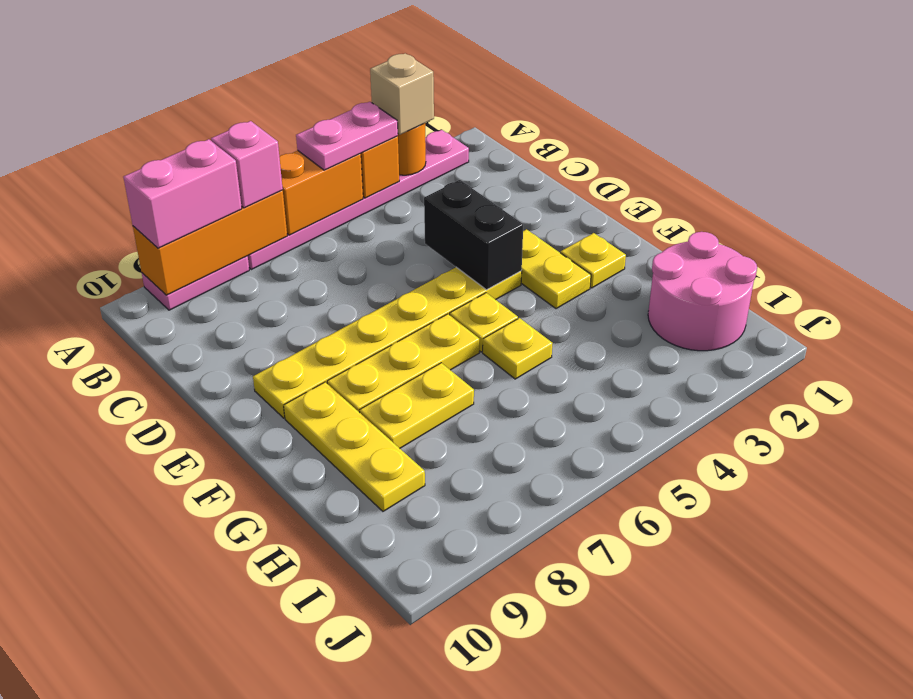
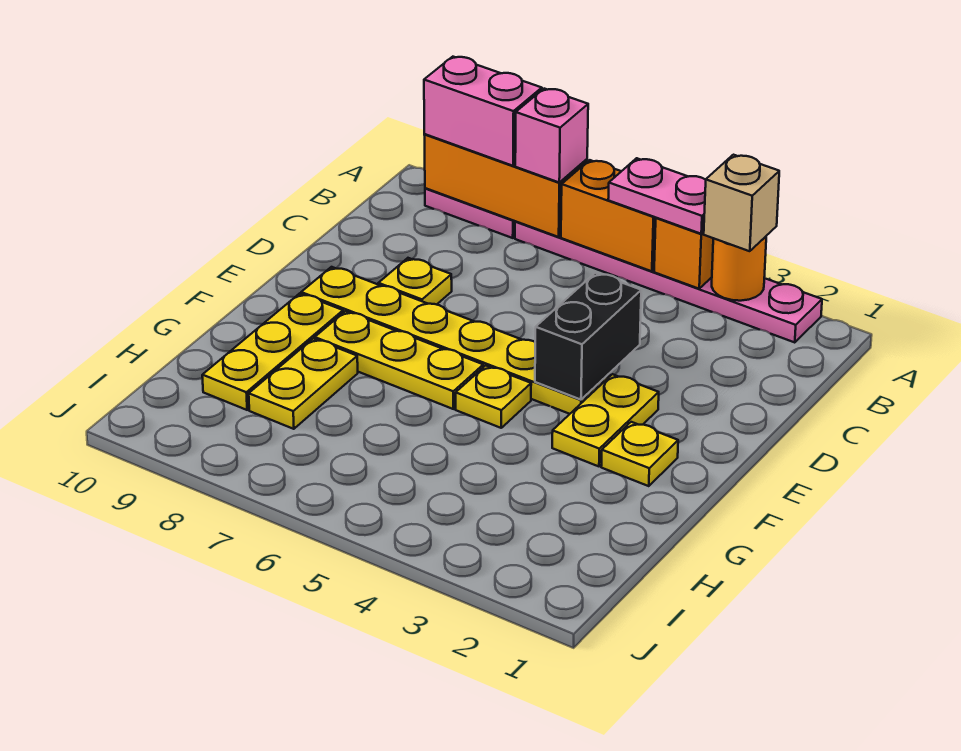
yellow 1x1 plate [483,318,552,379] -> yellow 1x1 plate moved to [378,258,452,305]
yellow 1x2 plate [360,363,474,448] -> yellow 1x2 plate turned to [249,339,358,429]
pink 2x2 round brick [648,232,757,351] -> none

